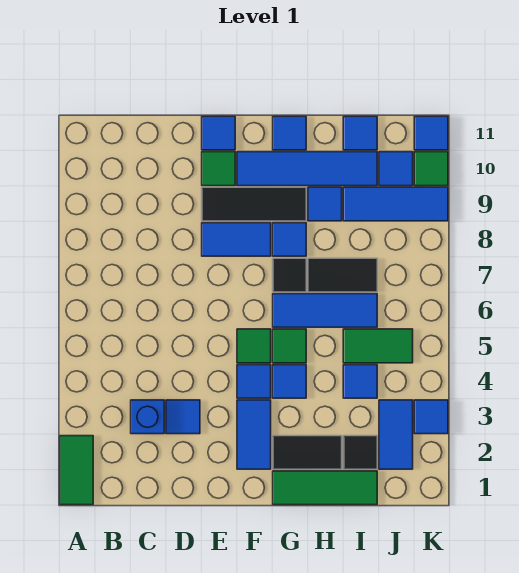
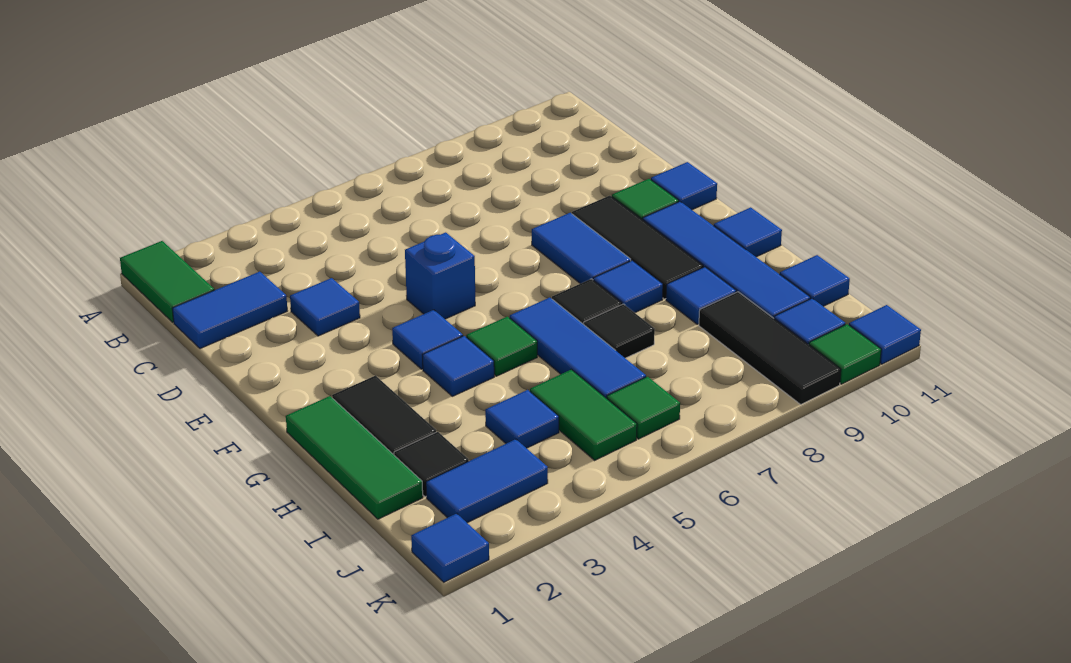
green 1x2 tile [60,436,93,505] -> green 1x2 tile turned to [120,241,214,323]
blue 1x1 brick [131,400,164,434] -> blue 1x1 brick moved to [405,232,475,319]
blue 1x2 tile [237,400,271,469] -> blue 1x2 tile moved to [172,272,287,349]
green 1x1 tile [237,329,271,363] -> green 1x1 tile moved to [607,377,680,439]
black 1x2 tile [308,258,377,292] -> black 1x1 tile [584,304,655,358]
blue 1x3 tile [343,187,448,221] -> black 1x3 tile [699,292,841,404]
blue 1x1 tile [414,400,448,434] -> blue 1x1 tile moved to [411,513,489,582]

